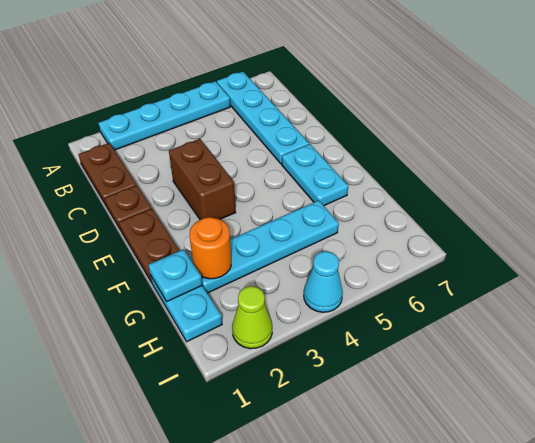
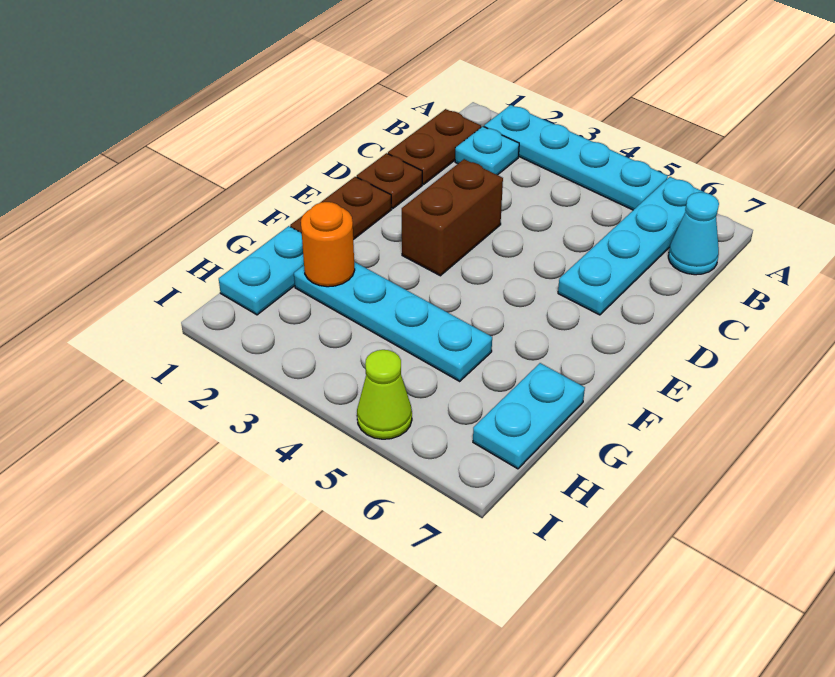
cyan 1x2 plate [282,144,348,206] -> cyan 1x2 plate moved to [473,363,585,469]
cyan 1x1 plate [149,249,202,301] -> cyan 1x1 plate moved to [455,127,519,175]
lime 1x1 cone [232,286,272,349] -> lime 1x1 cone moved to [357,350,412,439]
cyan 1x1 cone [304,251,343,312] -> cyan 1x1 cone moved to [668,192,719,275]

